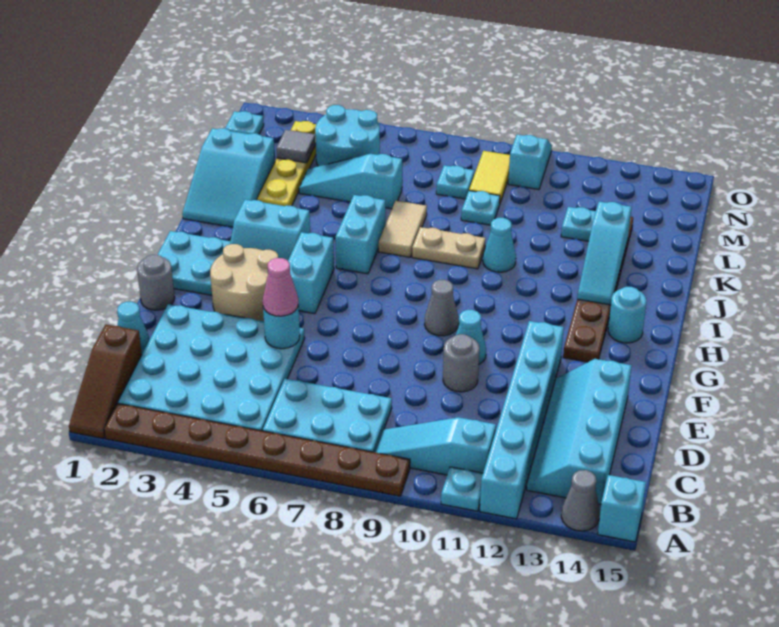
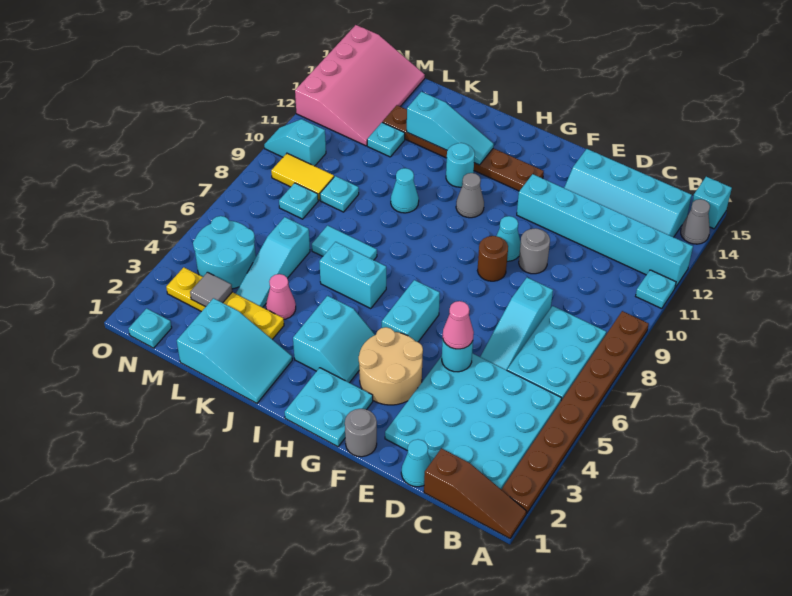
cyan 1x3 slope [375,417,496,475] -> cyan 1x3 slope moved to [480,278,553,370]
none -> brown 1x1 round brick [477,236,508,281]
cyan 1x2 brick [288,232,334,314] -> cyan 1x2 brick turned to [382,280,440,342]
grey 1x1 cone [425,280,459,336] -> grey 1x1 cone moved to [456,173,484,218]
cyan 1x1 round brick [608,287,646,343] -> cyan 1x1 round brick moved to [446,143,475,187]
tan 1x2 tile [379,201,427,257] -> cyan 1x2 tile [312,225,377,260]
tan 1x2 plate [412,227,486,269] -> none
none -> pink 1x1 cone [266,274,296,319]
none -> pink 3x4 slope [295,25,425,146]

